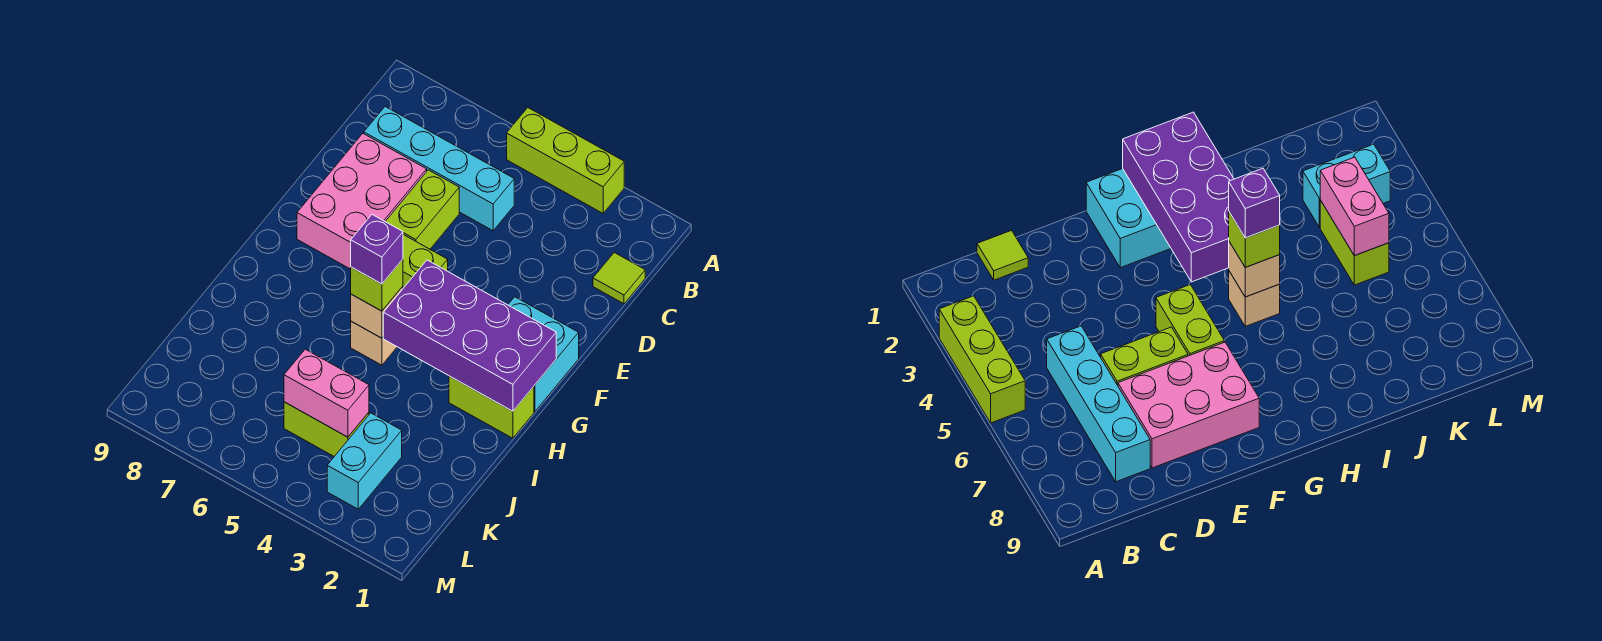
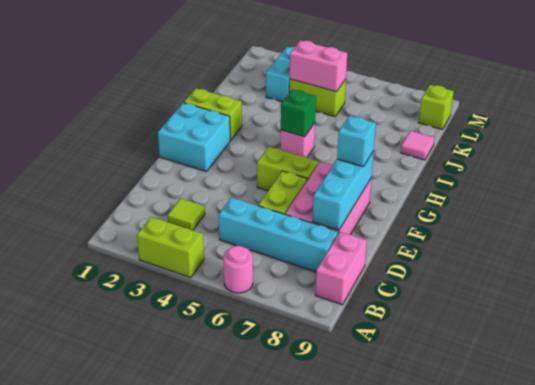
lime 1x3 brick [507,108,624,213] -> lime 1x2 brick [137,217,204,278]
none -> pink 1x1 round brick [223,246,253,293]
none -> pink 1x2 brick [315,232,367,305]
lime 1x1 tile [593,252,645,304] -> lime 1x1 tile moved to [168,198,205,230]
none -> cyan 1x3 brick [313,151,374,230]
none -> cyan 1x1 brick [337,116,376,167]
purple 2x4 brick [383,260,556,411] -> none
tan 1x1 brick [351,321,397,365] -> pink 1x1 brick [281,123,315,157]
tan 1x1 brick [351,286,403,338] -> green 1x1 brick [281,90,316,137]
lime 1x1 brick [351,259,403,311] -> lime 1x1 brick moved to [419,85,454,129]
purple 1x1 brick [351,215,403,284] -> none
none -> pink 1x1 tile [401,131,434,160]

